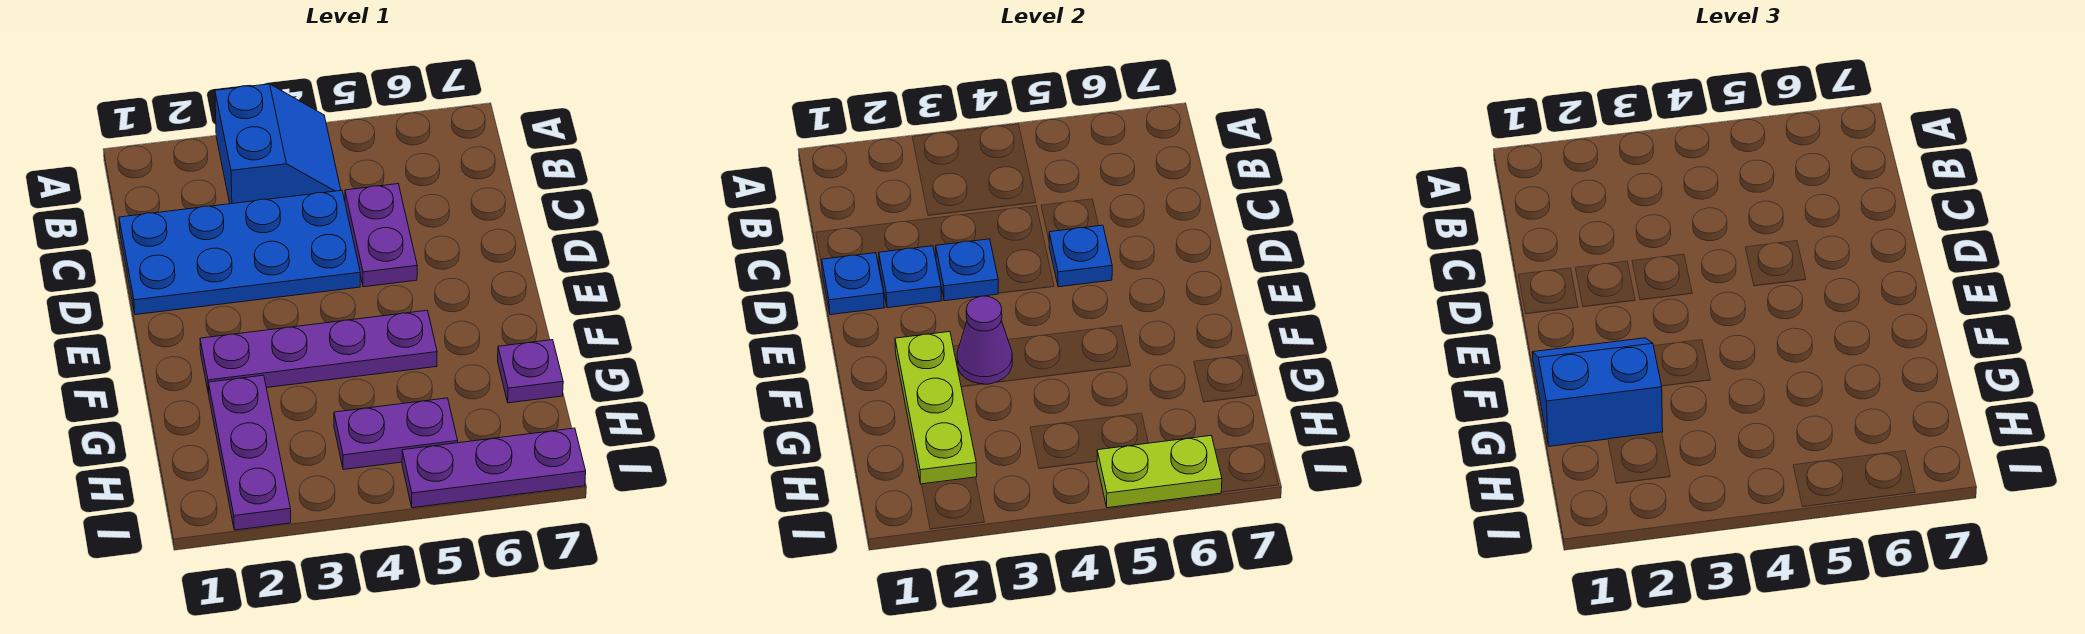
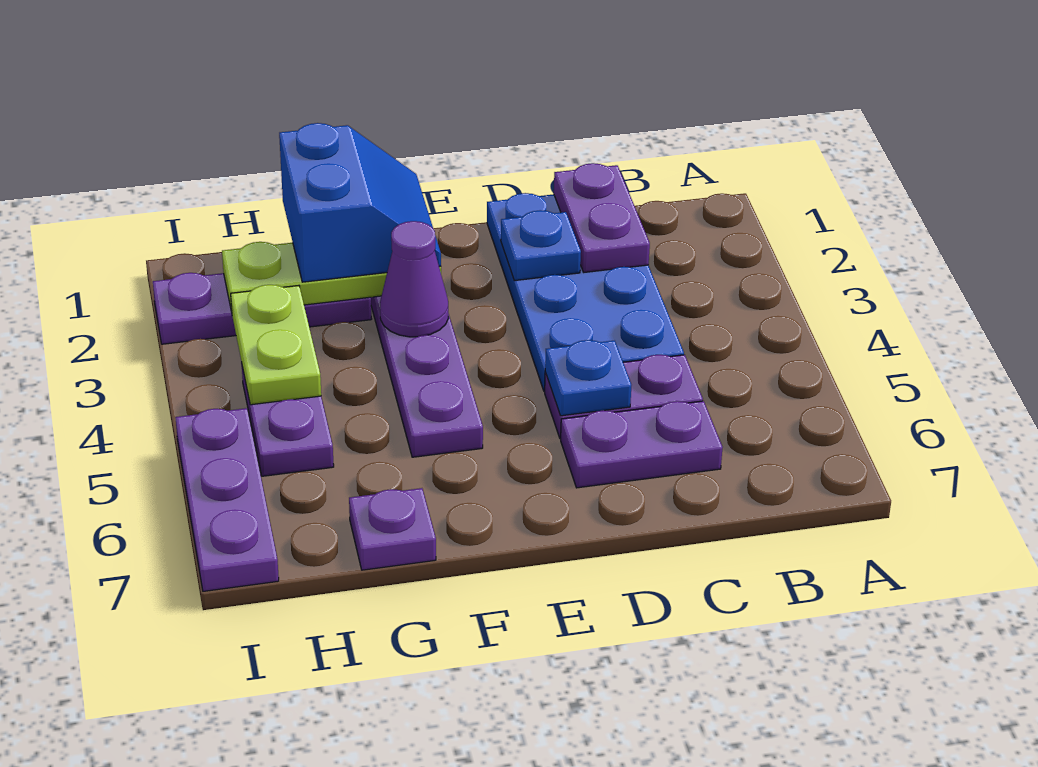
blue 2x2 slope [215,84,341,204] -> none
none -> purple 1x2 plate [554,163,650,272]
none -> purple 1x2 plate [561,401,723,488]
blue 1x1 plate [822,253,884,315] -> none
blue 1x1 plate [936,239,998,301] -> none
lime 1x2 plate [1097,436,1222,508] -> lime 1x2 plate moved to [231,285,321,405]

